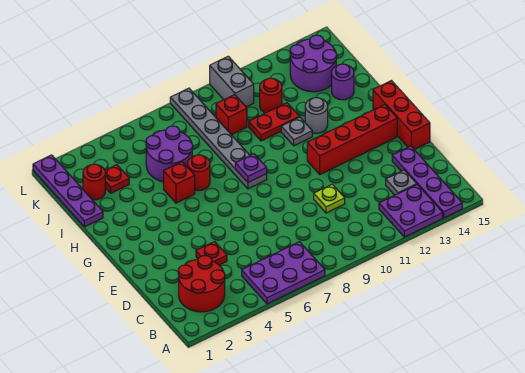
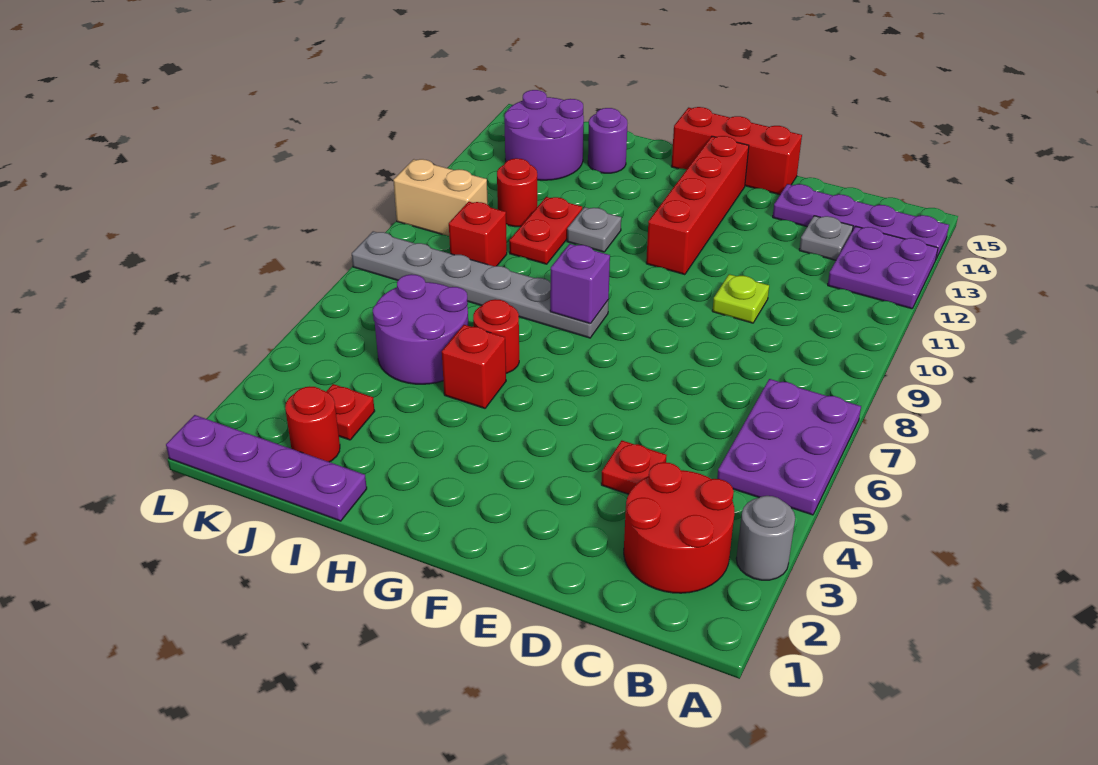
purple 1x1 plate [235,154,267,182] -> purple 1x1 brick [550,244,610,324]
grey 1x1 round brick [305,98,328,133] -> grey 1x1 round brick moved to [736,496,795,580]
grey 1x2 brick [210,56,254,107] -> tan 1x2 brick [393,159,488,236]

